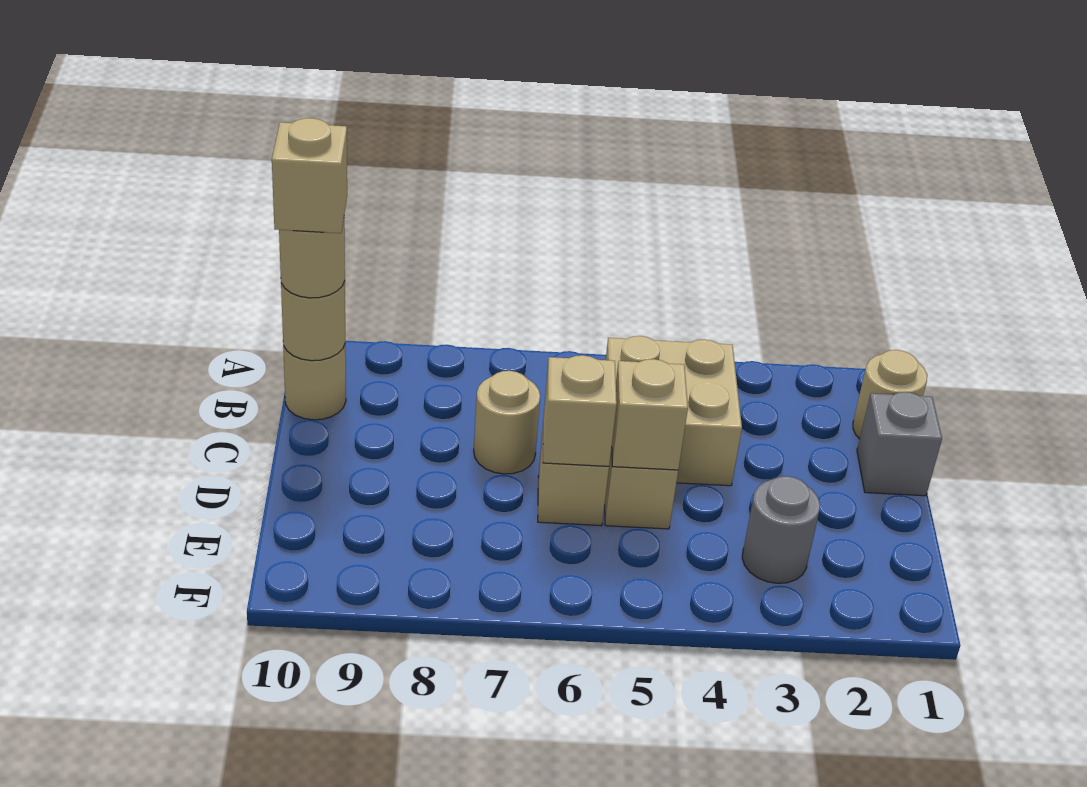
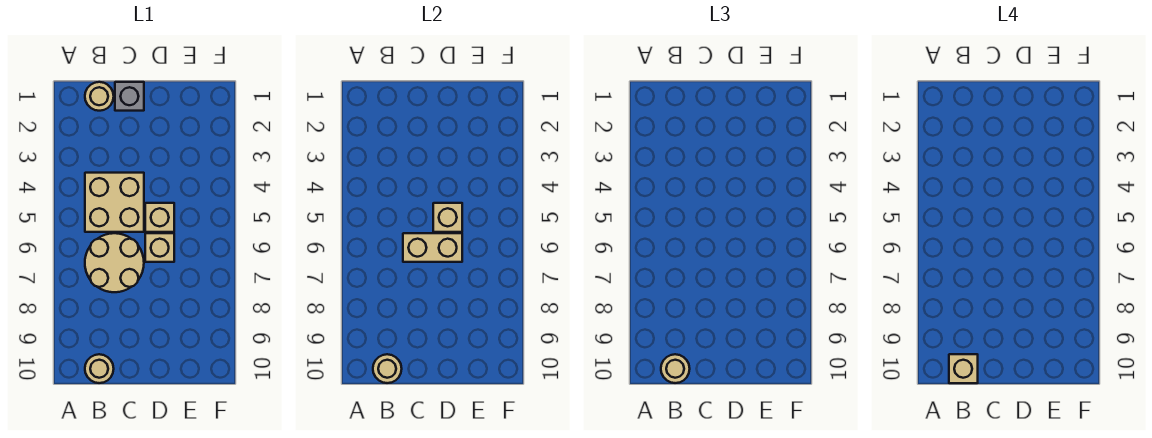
tan 1x1 round brick [474,371,540,474] -> tan 2x2 round brick [85,233,144,292]
tan 1x1 brick [543,355,617,466] -> tan 1x2 brick [403,233,462,262]
grey 1x1 round brick [742,476,820,583] -> none

